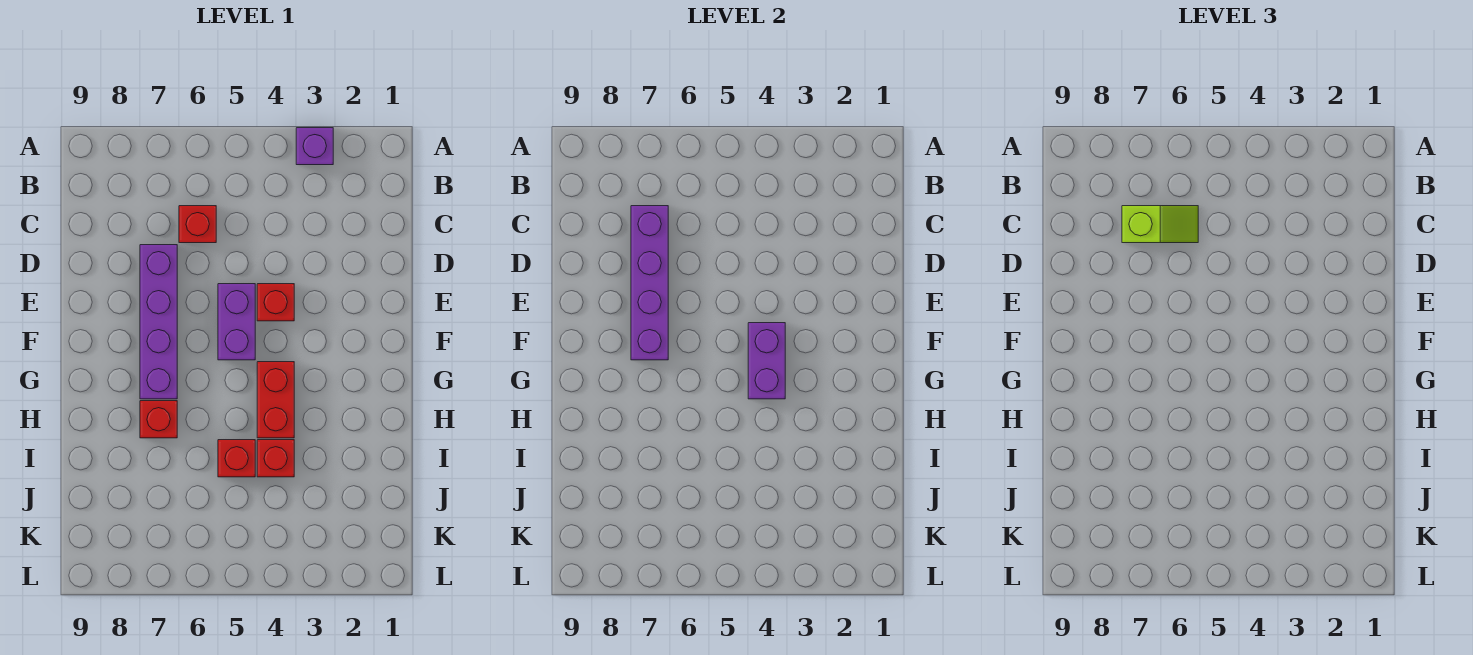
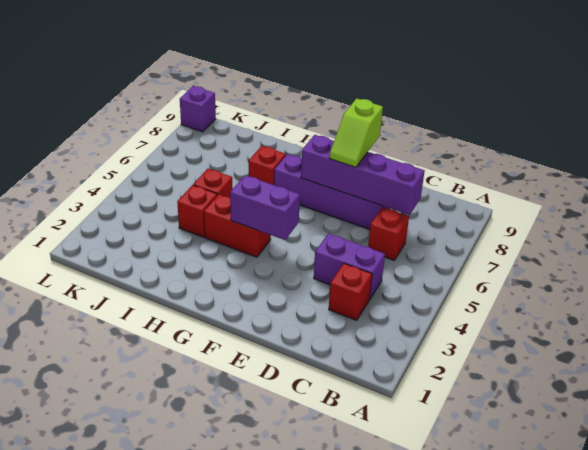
purple 1x1 brick [296,128,333,165] -> purple 1x1 brick moved to [180,86,216,132]
lime 1x2 slope [1122,206,1198,243] -> lime 1x2 slope moved to [329,98,383,167]
red 1x1 brick [257,284,294,321] -> red 1x1 brick moved to [329,263,372,320]
purple 1x2 brick [218,284,255,360] -> purple 1x2 brick moved to [314,234,385,300]

